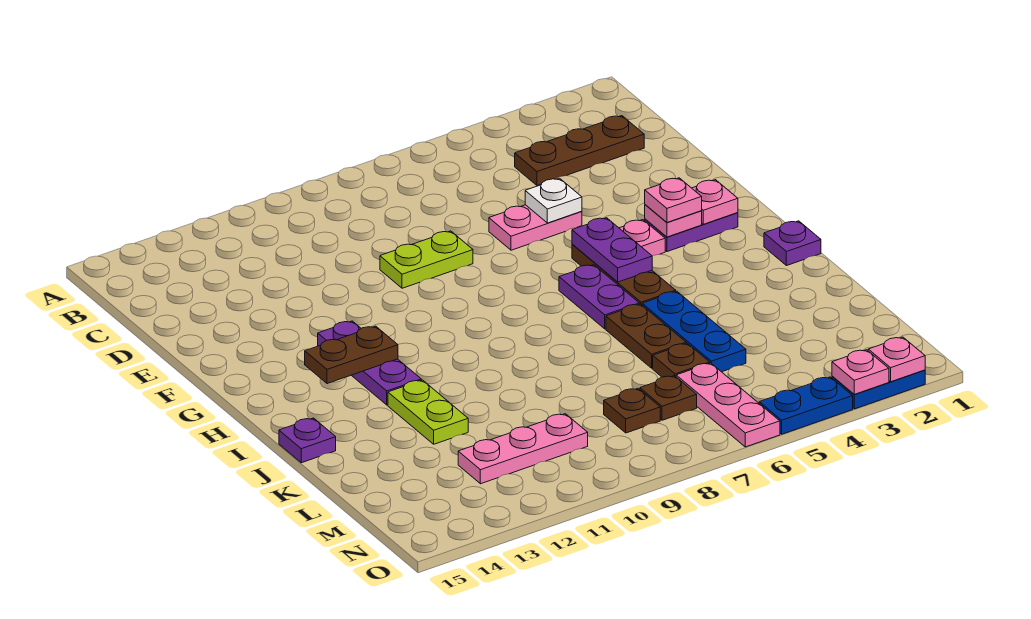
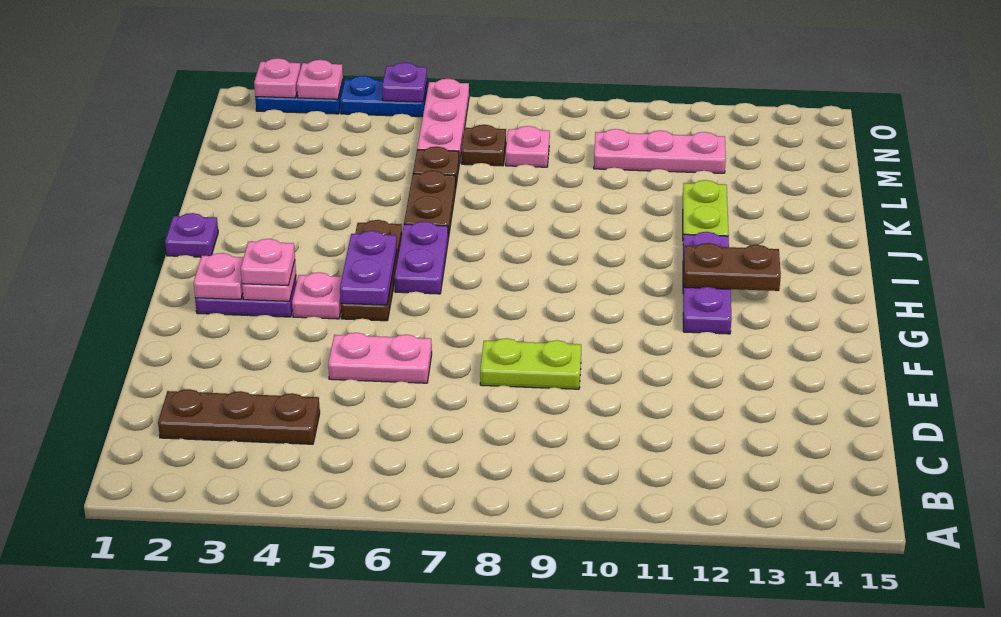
white 1x1 plate [525,178,582,223] -> none
blue 1x3 plate [642,291,746,372] -> none
purple 1x1 plate [279,418,336,463] -> purple 1x1 plate moved to [382,62,427,102]
brown 1x1 plate [604,388,660,433] -> pink 1x1 plate [506,126,550,167]

